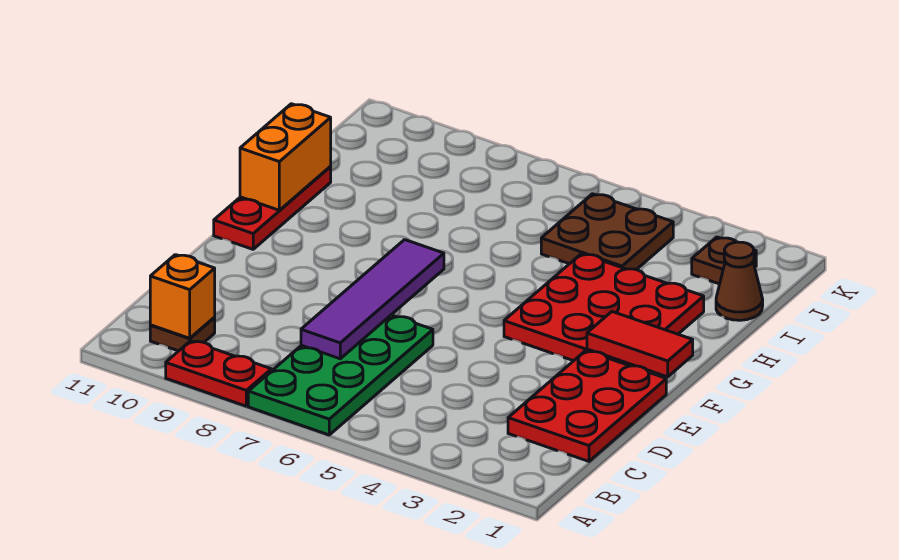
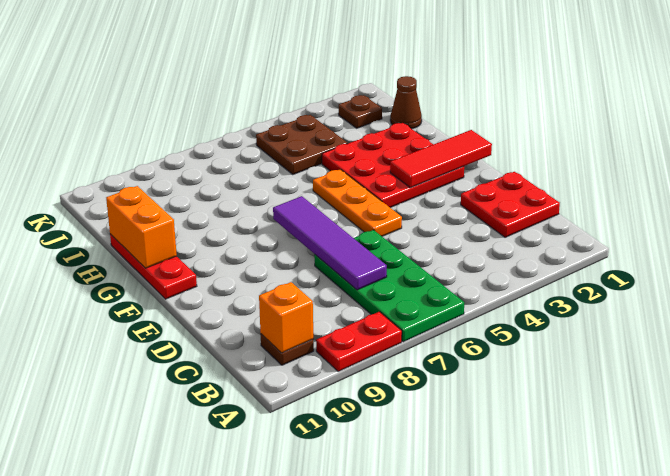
red 2x3 plate [508,351,666,461] -> red 2x2 plate [461,172,560,237]
none -> orange 1x3 plate [313,169,402,236]
red 1x2 tile [587,312,693,377] -> red 1x3 tile [390,130,492,188]

